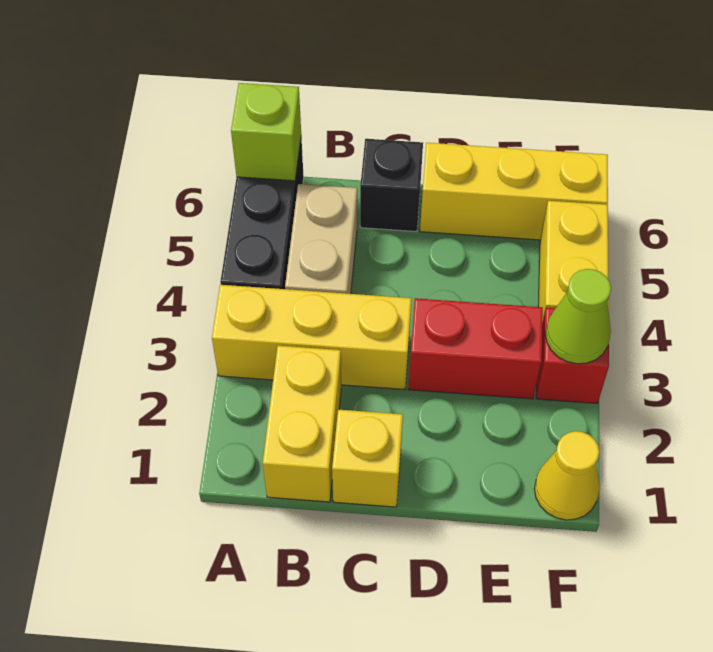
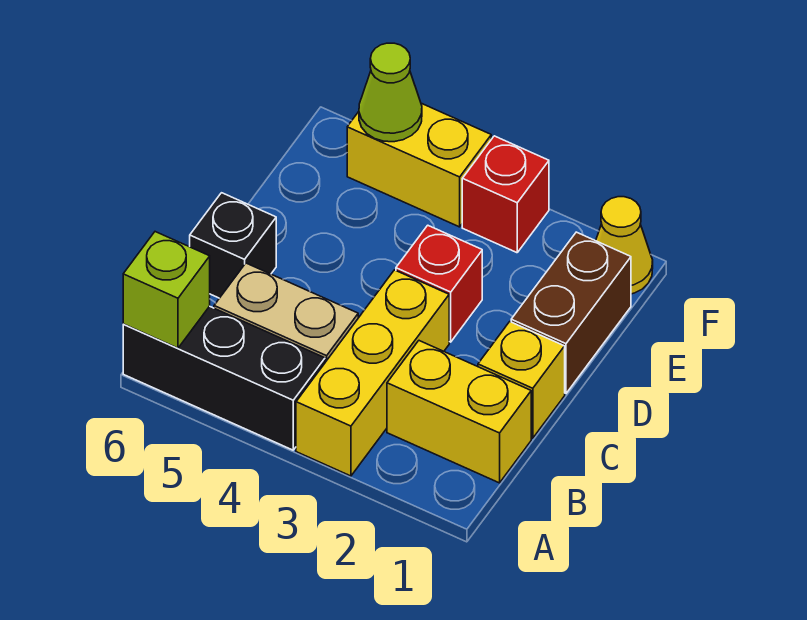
none -> brown 1x2 brick [511,232,631,393]
red 1x2 brick [408,298,543,399] -> red 1x1 brick [396,225,482,342]
yellow 1x3 brick [420,143,608,240] -> none
lime 1x1 cone [545,269,611,364] -> lime 1x1 cone moved to [359,43,422,142]

